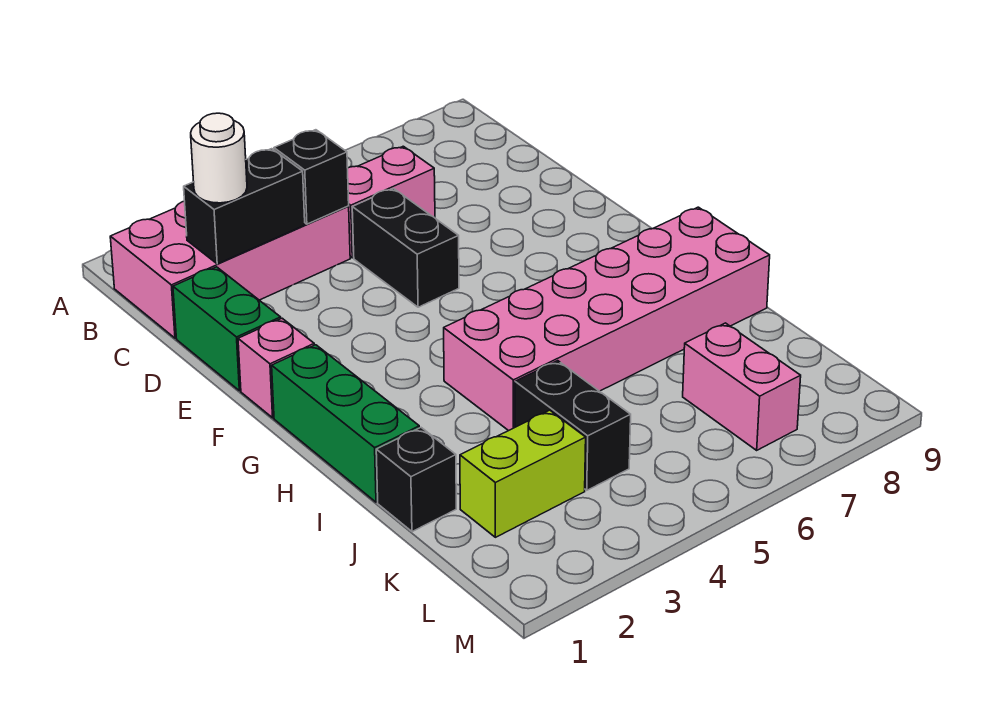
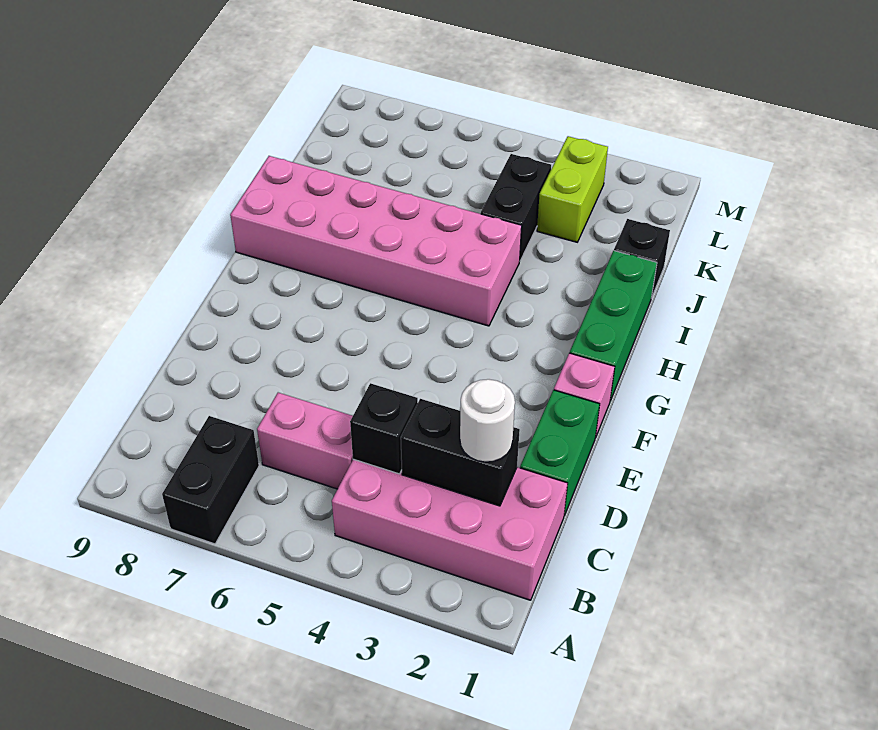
black 1x2 brick [352,188,459,307] -> black 1x2 brick moved to [162,416,259,544]
lime 1x2 brick [460,410,586,537] -> lime 1x2 brick turned to [537,136,608,242]
pink 1x2 brick [683,323,801,450] -> none

